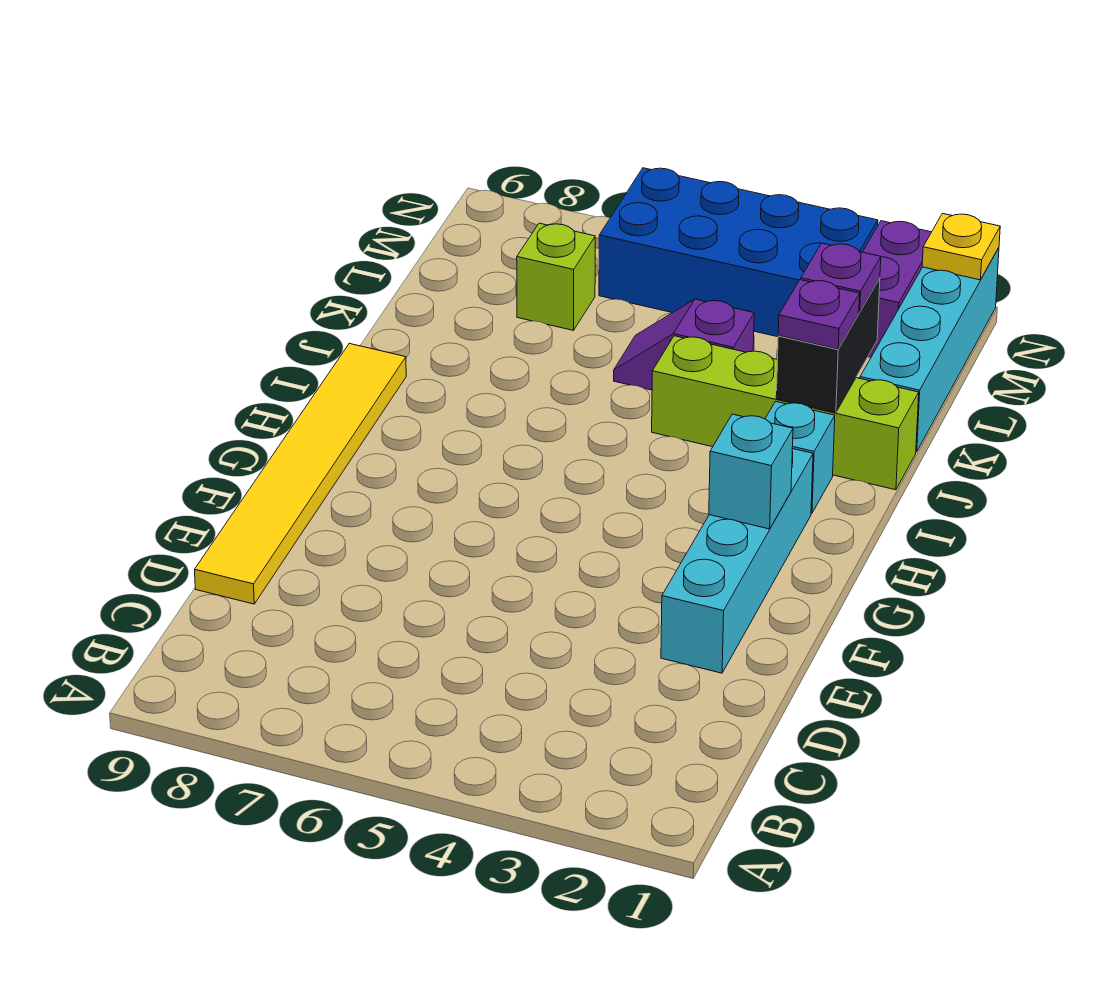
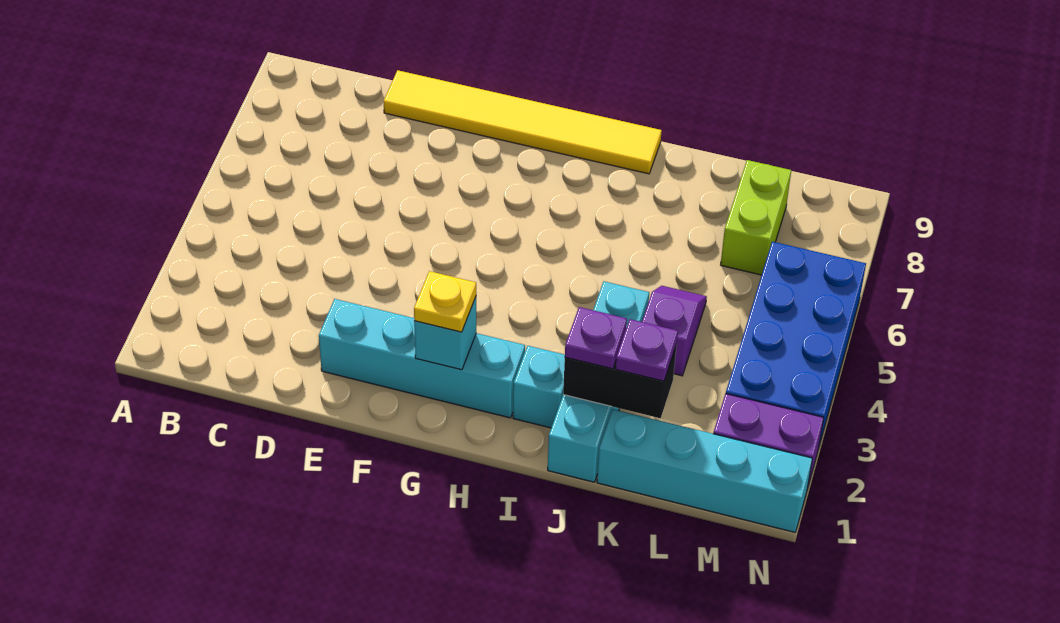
lime 1x4 brick [652,336,919,490] -> cyan 1x4 brick [548,281,649,482]
lime 1x1 brick [517,223,595,330] -> lime 1x2 brick [721,160,791,275]
yellow 1x1 plate [922,213,1000,280] -> yellow 1x1 plate moved to [414,271,476,332]

